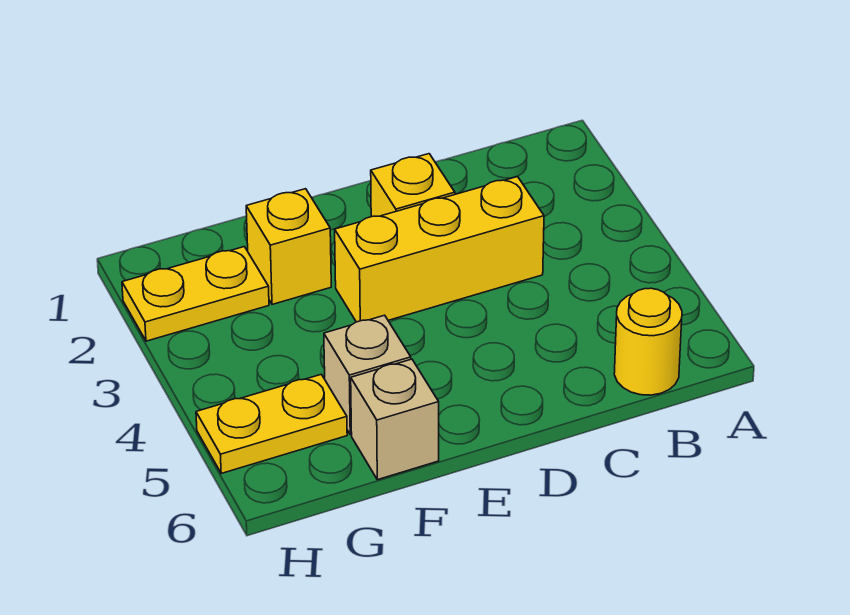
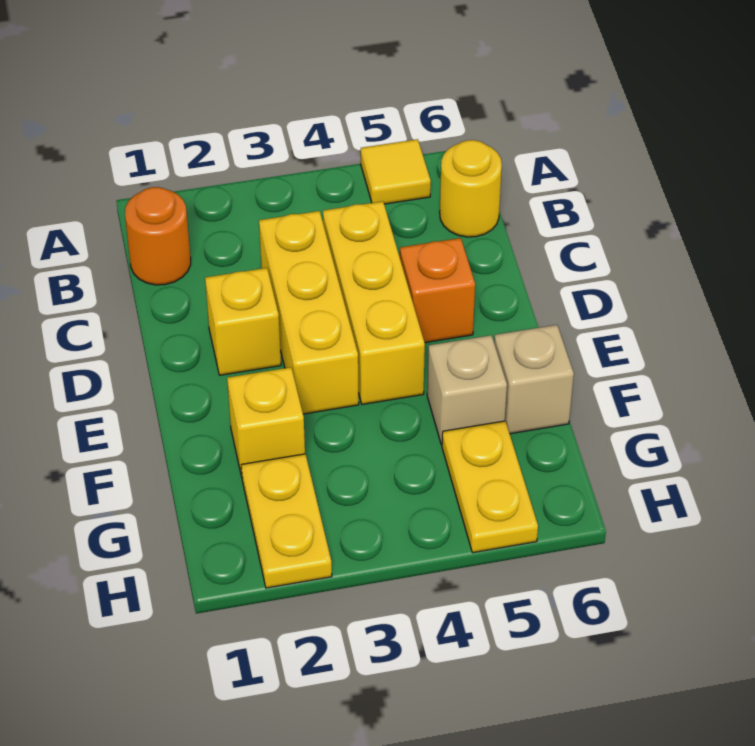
none -> yellow 1x1 tile [361,139,431,204]
none -> orange 1x1 round brick [125,187,191,285]
none -> yellow 1x3 brick [323,201,425,404]
none -> orange 1x1 brick [400,238,475,343]

